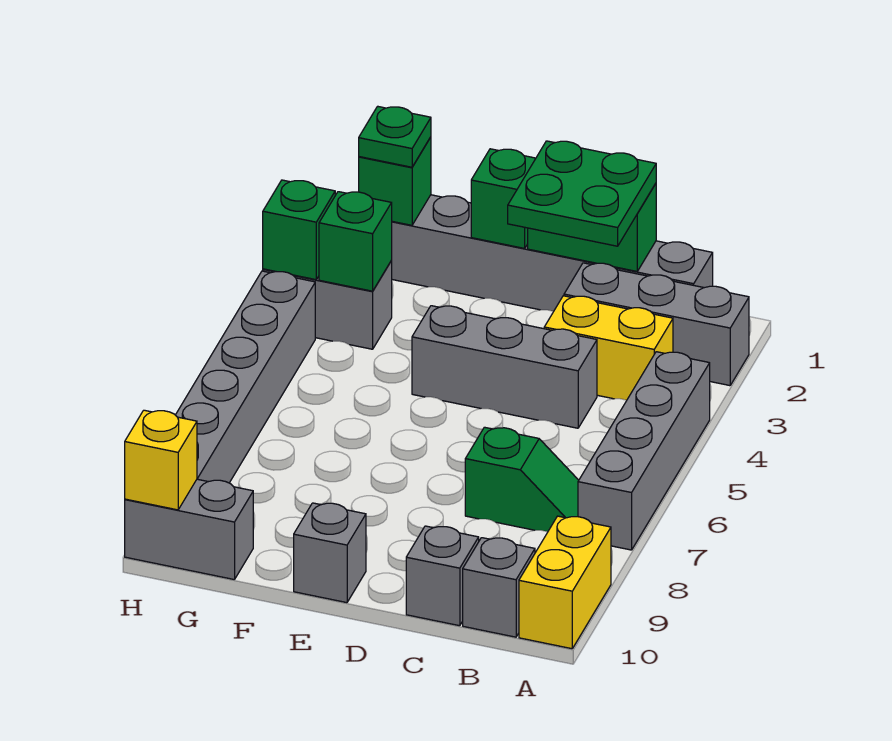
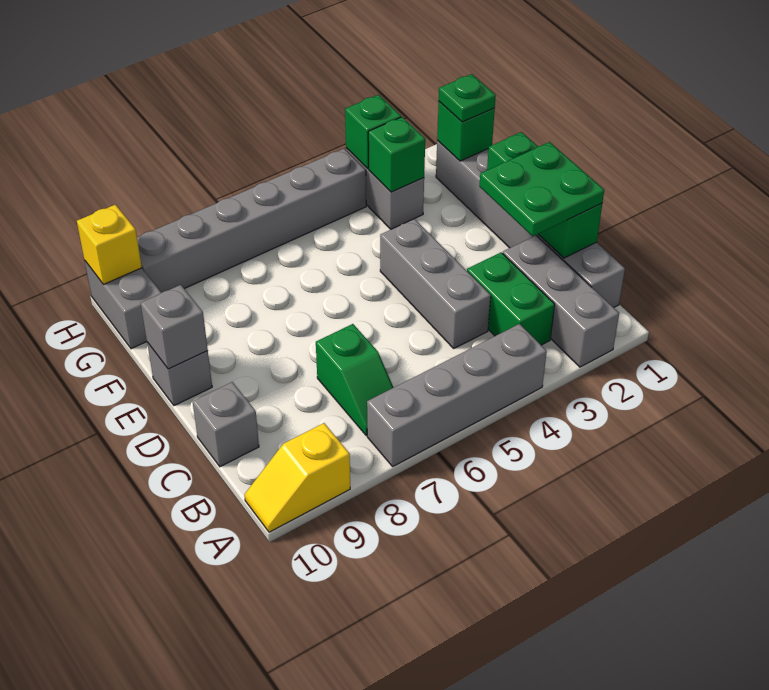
yellow 1x2 brick [519,516,611,649] -> yellow 1x2 slope [245,423,350,532]
yellow 1x2 brick [544,296,673,400] -> green 1x2 brick [467,252,555,345]
grey 1x1 brick [463,538,535,637] -> grey 1x1 brick moved to [141,285,208,369]

